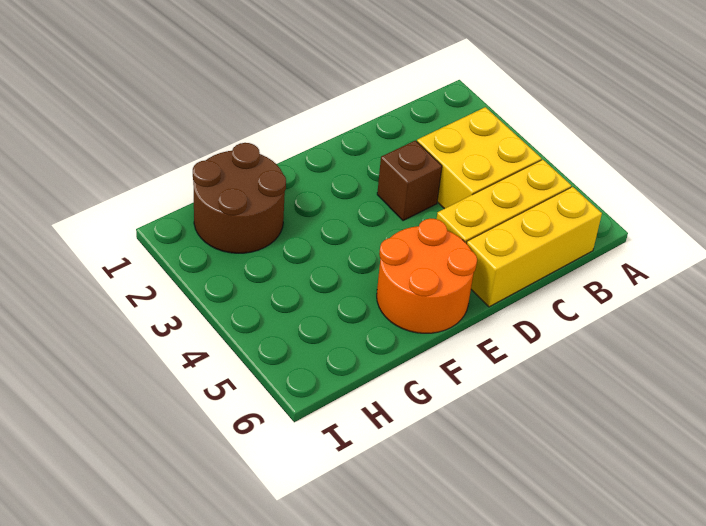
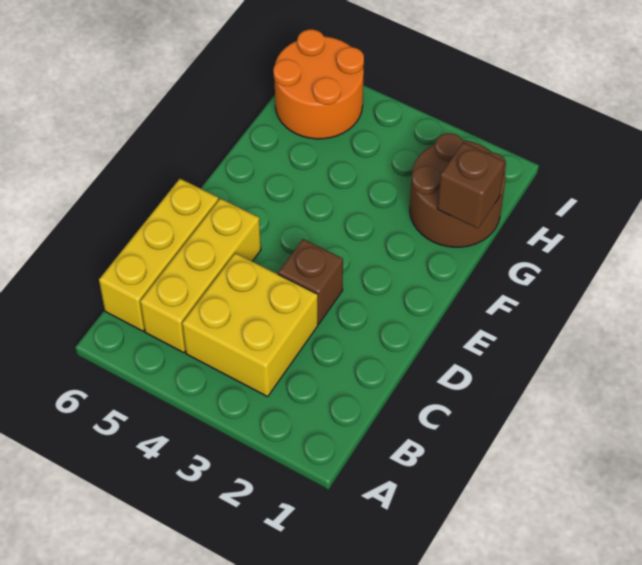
orange 2x2 round brick [377,219,477,333] -> orange 2x2 round brick moved to [273,29,364,139]
none -> brown 1x1 brick [437,142,505,228]

